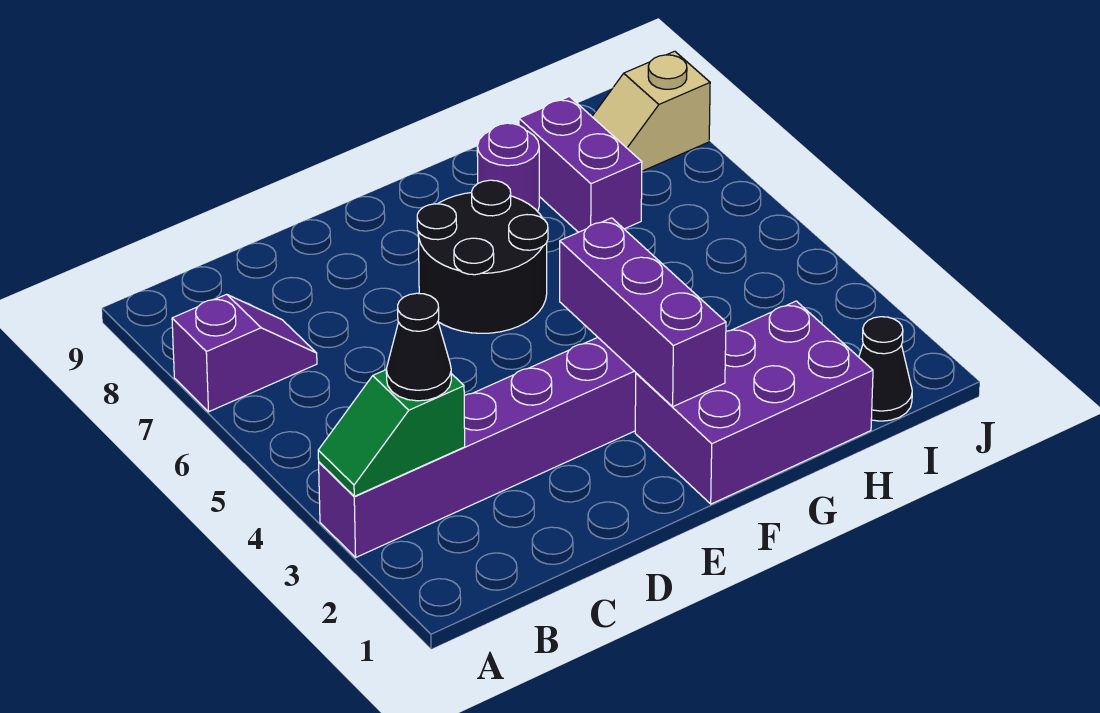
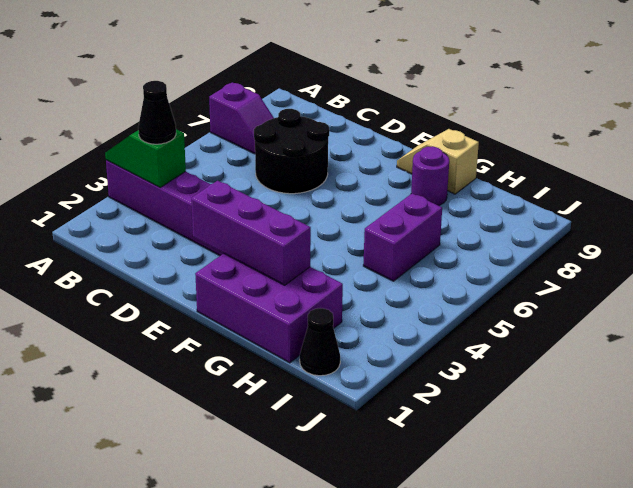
black 2x2 round brick [417,180,548,333] -> black 2x2 round brick moved to [254,109,329,194]
purple 1x3 brick [560,218,726,406] -> purple 1x3 brick turned to [191,181,311,285]
purple 1x2 brick [519,97,642,232] -> purple 1x2 brick moved to [363,193,442,281]
tan 1x2 slope [592,51,710,171] -> tan 1x2 slope moved to [397,129,479,194]

